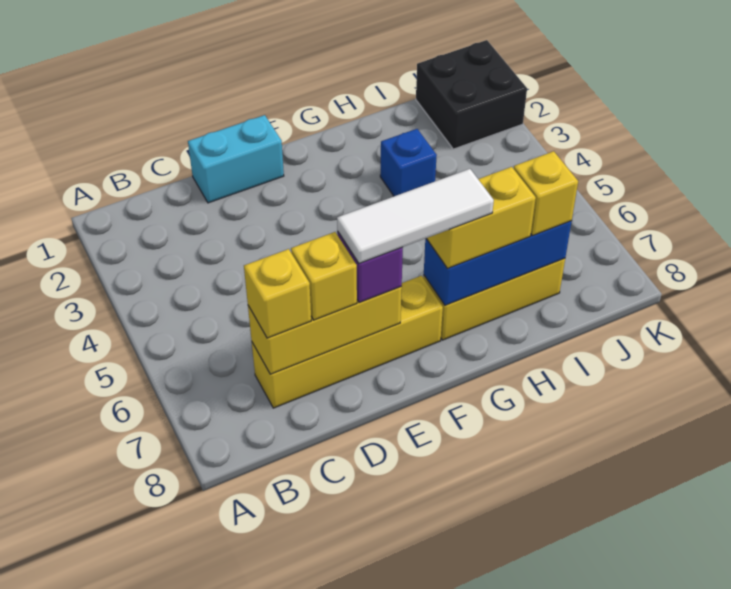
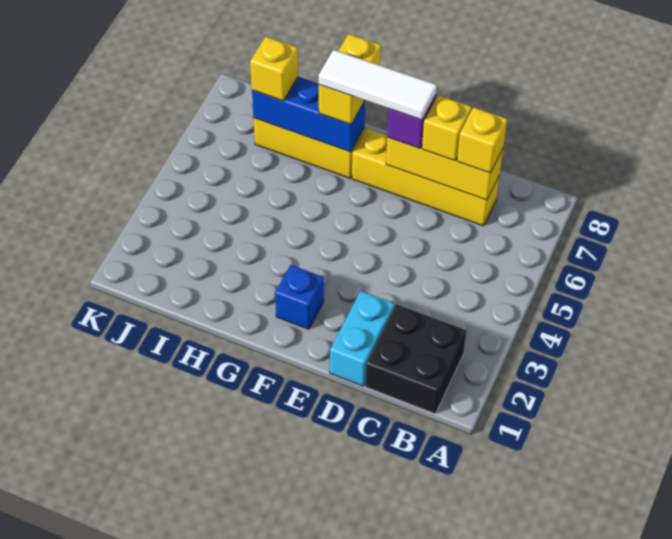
cyan 1x2 brick [188,115,284,203] -> cyan 1x2 brick turned to [330,291,394,386]
yellow 1x2 brick [426,167,536,269] -> yellow 1x2 brick turned to [319,34,381,124]
blue 1x1 brick [380,129,437,196] -> blue 1x1 brick moved to [275,265,324,329]
black 2x2 brick [416,40,527,149] -> black 2x2 brick moved to [365,304,466,414]

